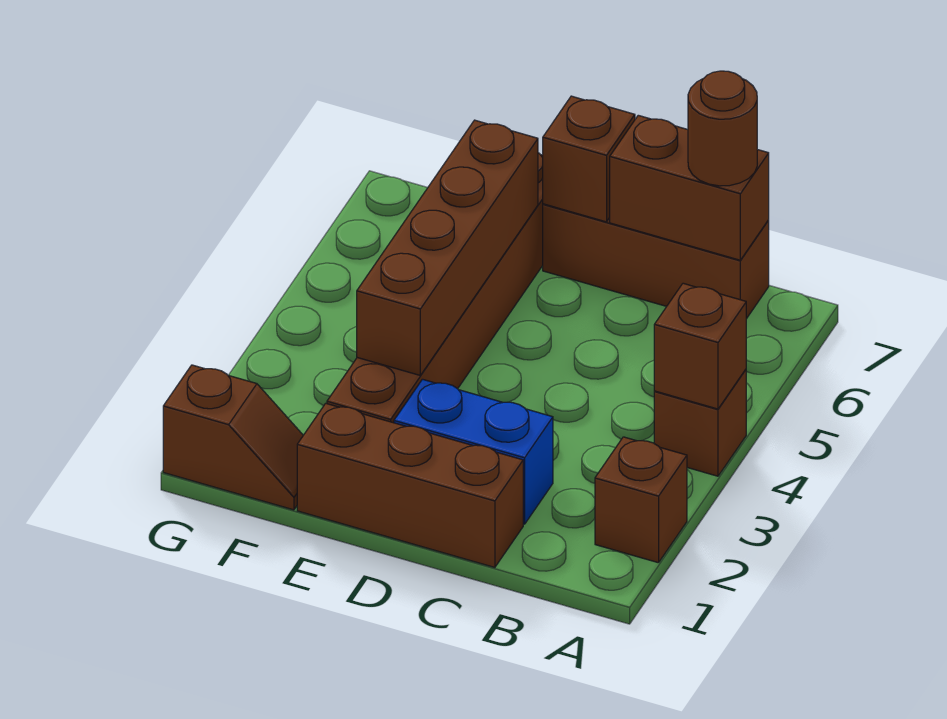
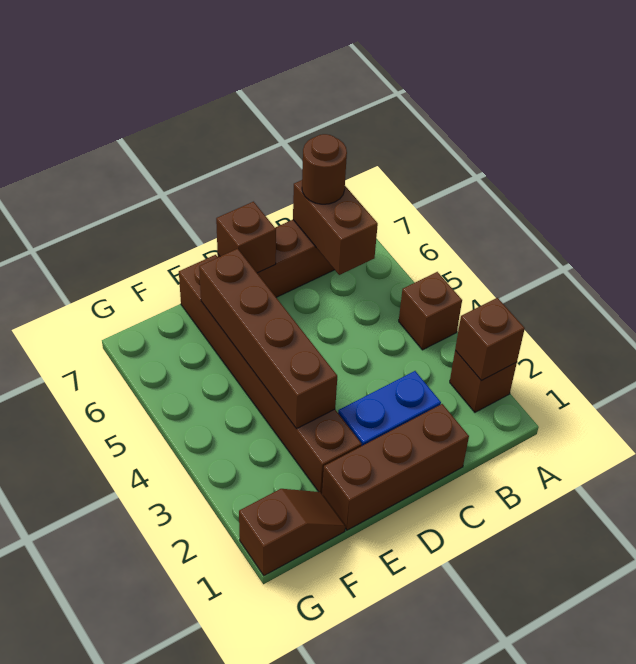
brown 1x1 brick [654,283,746,409] -> brown 1x1 brick moved to [455,298,525,381]
brown 1x2 brick [610,115,769,260] -> brown 1x2 brick turned to [293,180,378,275]

